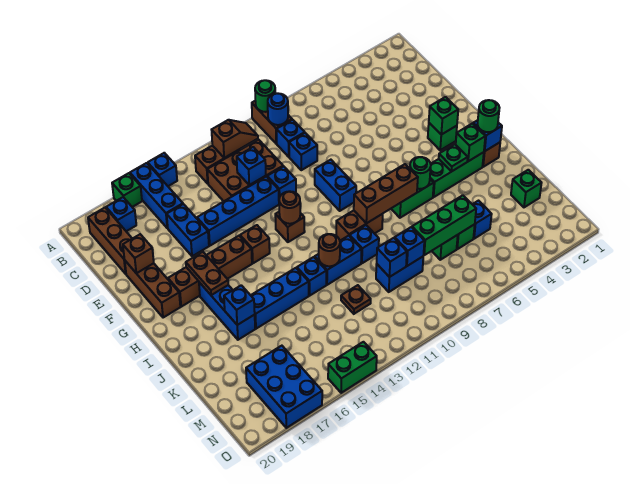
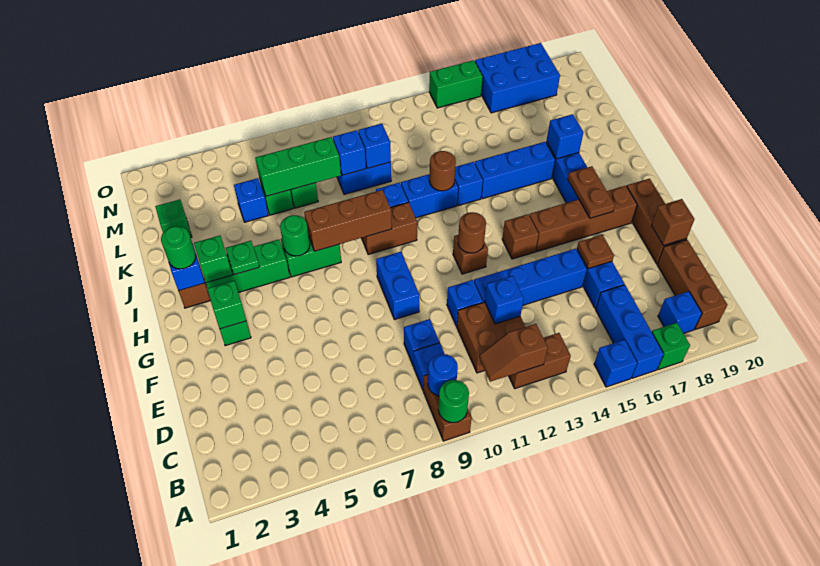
brown 2x3 brick [207,140,283,201] -> brown 2x2 brick [457,302,525,373]
brown 1x1 plate [341,285,371,314] -> brown 1x1 plate moved to [577,235,614,269]
blue 2x3 brick [246,346,322,428] -> blue 2x3 brick turned to [475,43,560,113]

